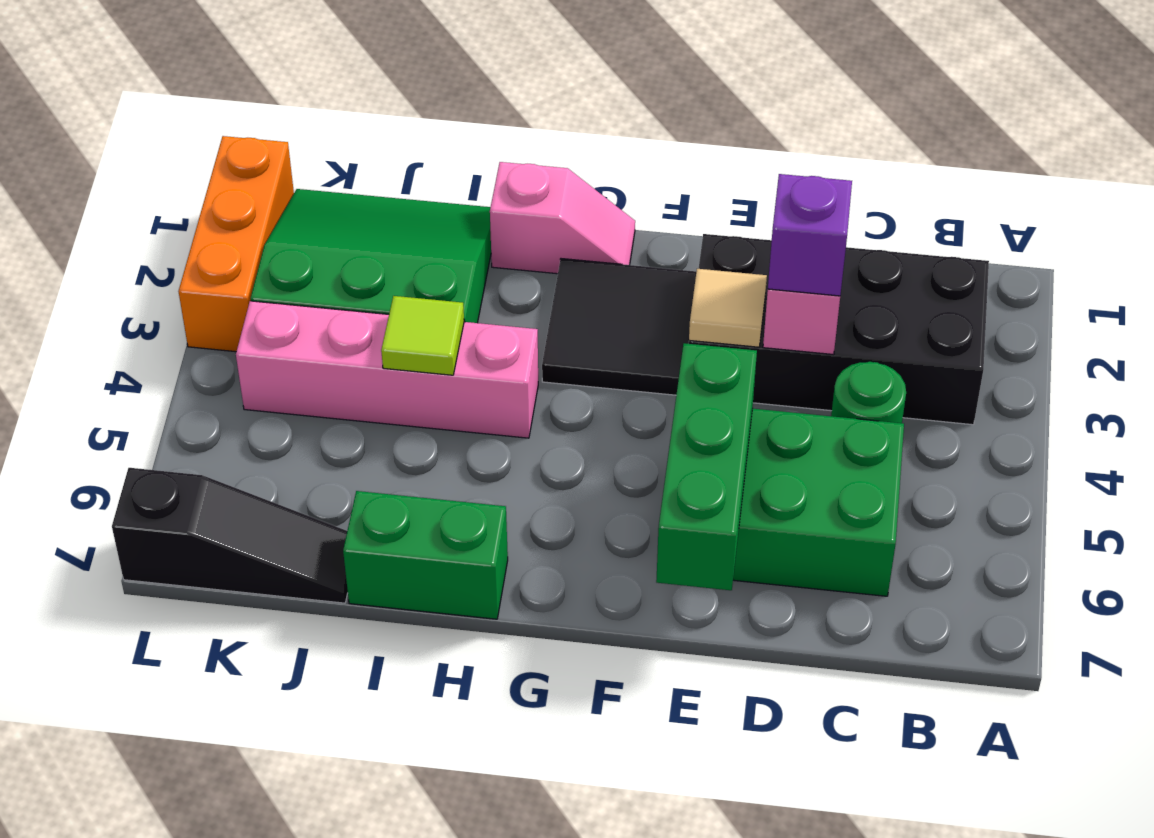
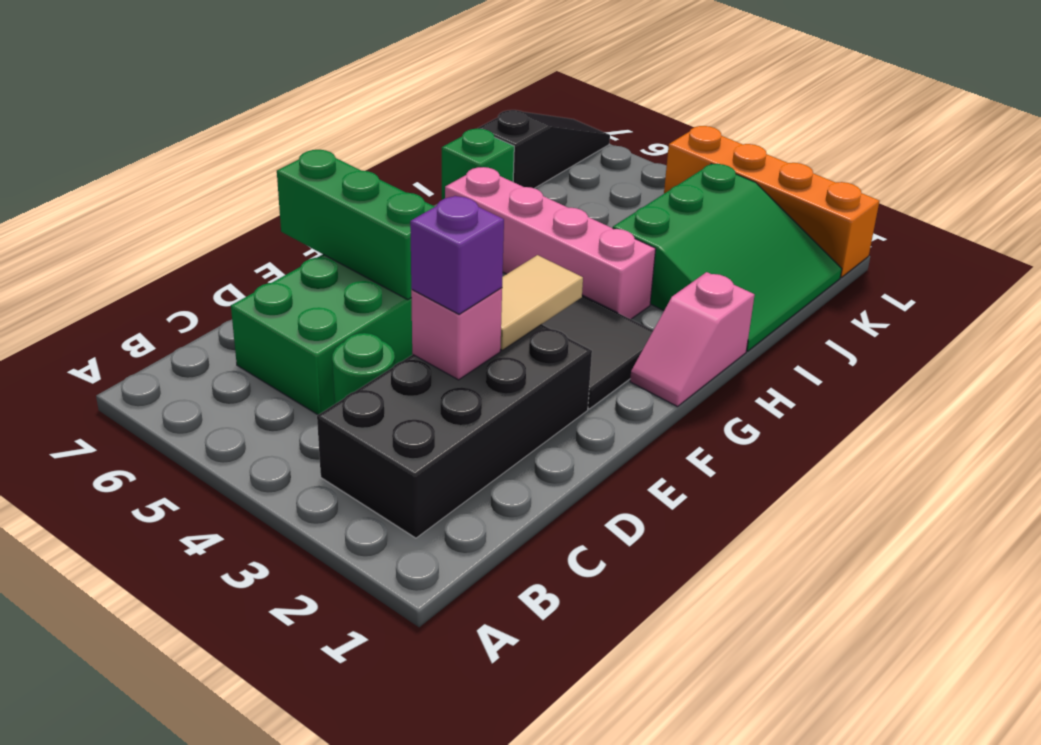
tan 1x1 tile [689,269,767,347] -> tan 1x2 tile [500,255,583,350]
pink 1x4 brick [236,301,538,438] -> pink 1x4 brick turned to [445,167,656,319]
green 1x2 brick [343,491,508,619] -> green 1x1 brick [442,129,514,200]
lime 1x1 tile [381,296,464,375] -> none
black 1x3 slope [112,468,348,603] -> black 1x3 slope turned to [478,110,610,188]
orange 1x3 brick [179,136,294,352] -> orange 1x4 brick [664,126,879,277]

